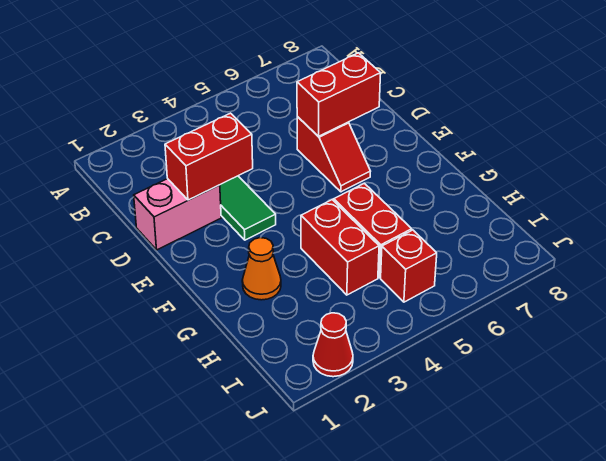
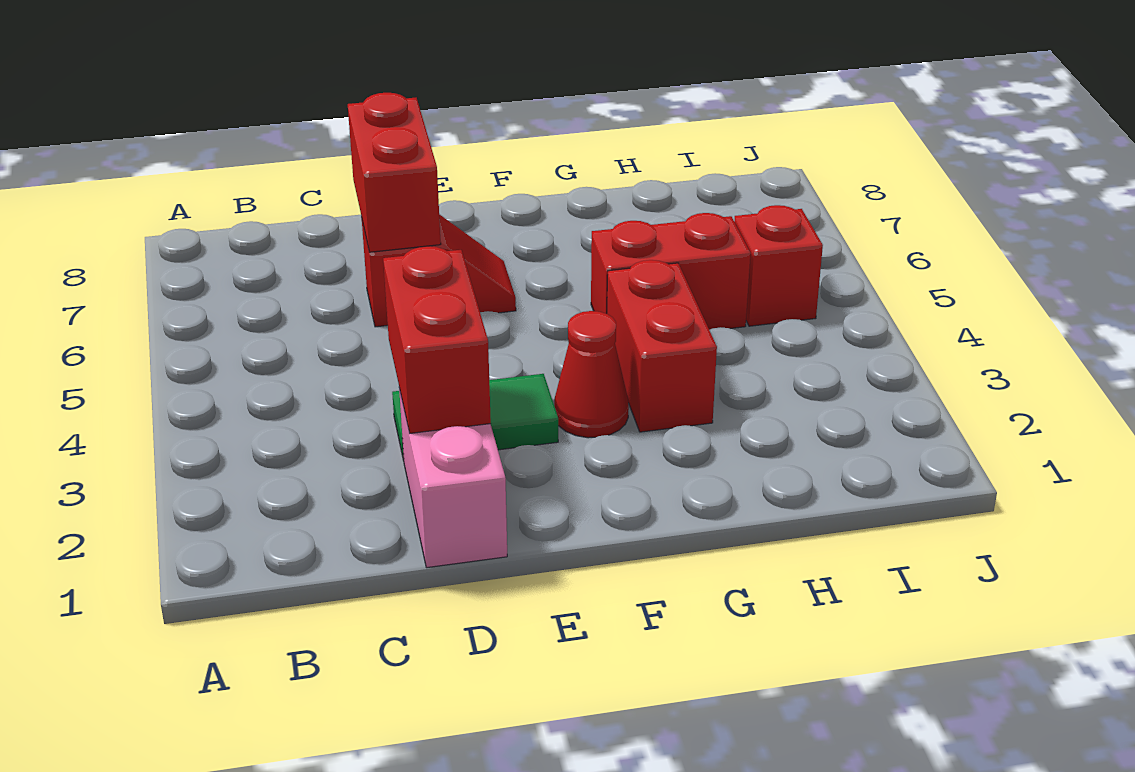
orange 1x1 cone [242,238,281,300] -> none
red 1x2 brick [301,200,379,295] -> red 1x2 brick turned to [607,260,717,432]
red 1x1 cone [313,313,353,377] -> red 1x1 cone moved to [554,311,629,438]

